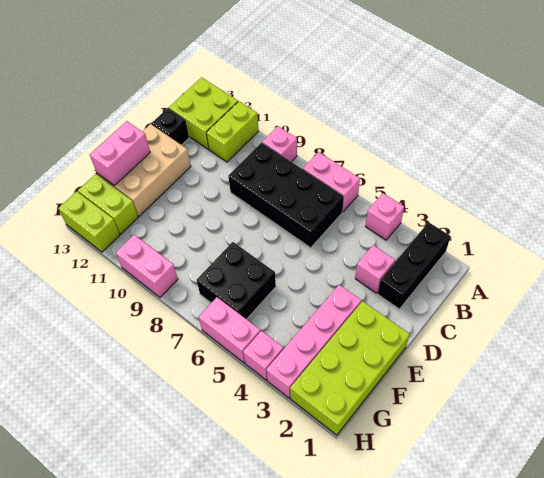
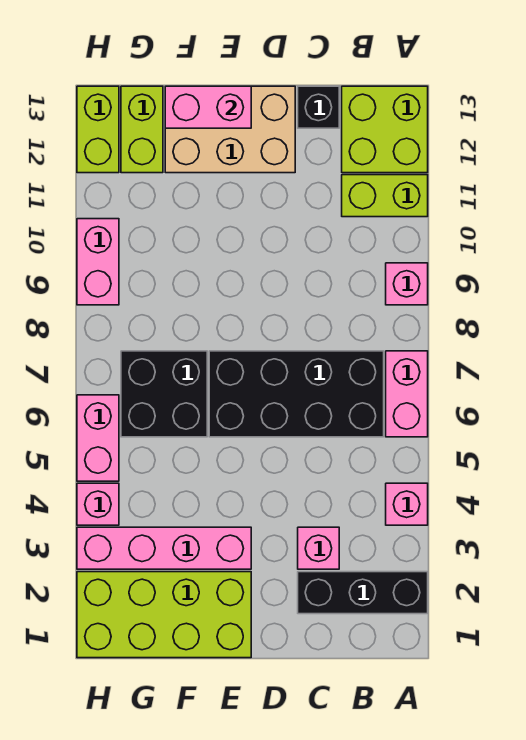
black 2x4 brick [228,143,344,248] -> black 2x4 brick turned to [209,351,384,437]

